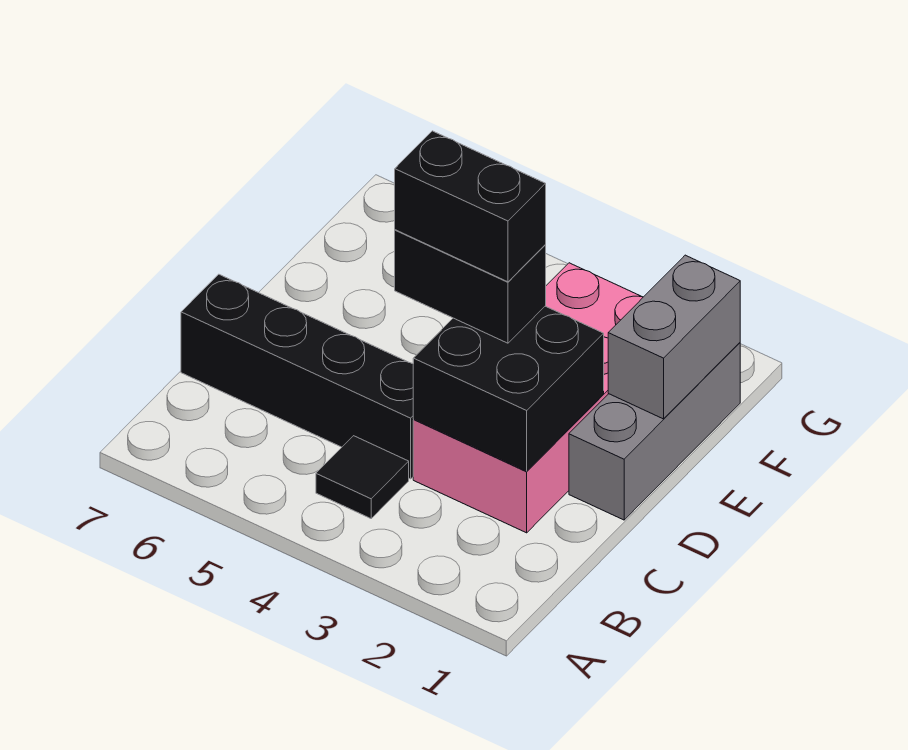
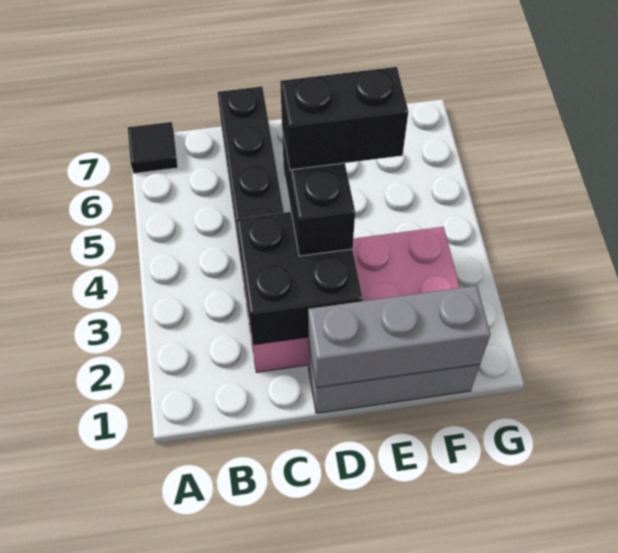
black 1x1 tile [316,436,409,519] -> black 1x1 tile moved to [128,122,178,173]
black 1x2 brick [395,131,546,282] -> black 1x2 brick turned to [280,67,408,170]
grey 1x2 brick [608,255,740,419] -> grey 1x3 brick [308,286,491,388]

